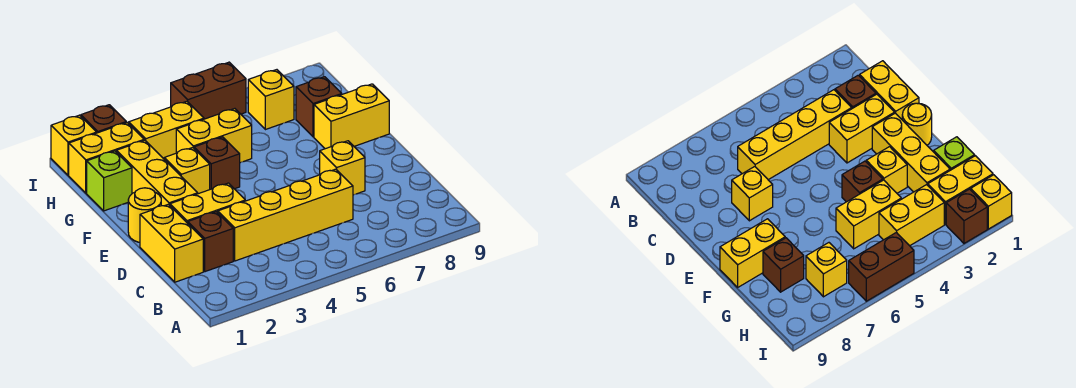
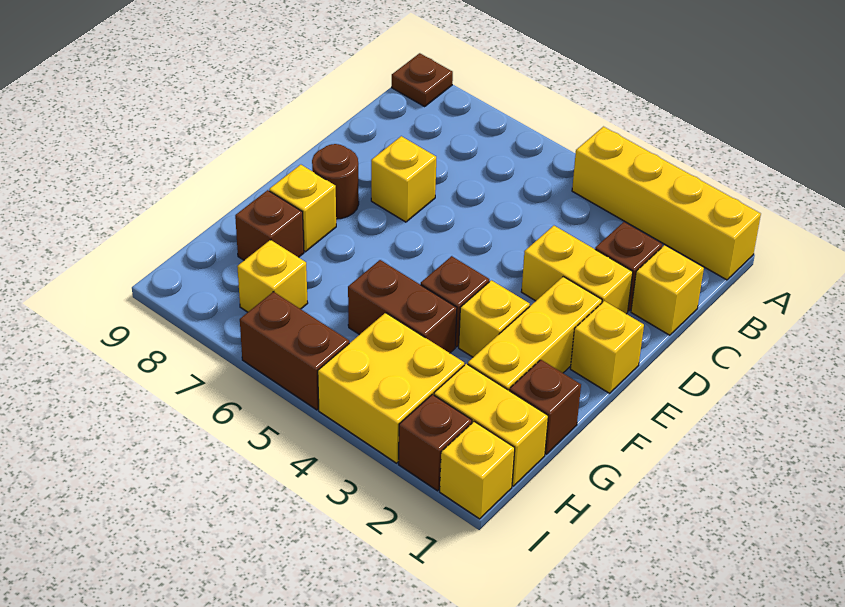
none -> brown 1x1 plate [392,53,453,106]
yellow 1x2 brick [140,204,203,282] -> yellow 1x1 brick [631,245,704,335]
yellow 1x4 brick [218,169,353,261] -> yellow 1x4 brick moved to [572,127,761,280]
yellow 1x1 round brick [128,188,161,242] -> yellow 1x1 brick [570,301,644,393]
none -> brown 1x1 round brick [312,144,359,219]
yellow 1x2 brick [314,84,389,149] -> yellow 1x1 brick [269,165,336,252]
lime 1x1 brick [87,151,132,211] -> brown 1x1 brick [509,360,581,454]
yellow 1x2 brick [176,109,252,163] -> brown 1x2 brick [348,260,457,353]
yellow 1x2 brick [129,101,204,159] -> yellow 2x2 brick [318,313,464,463]

